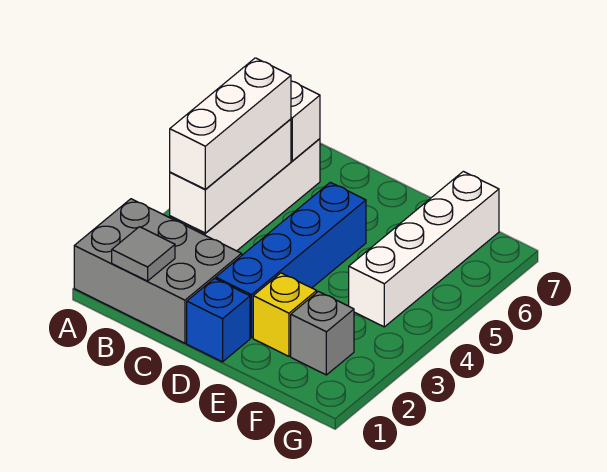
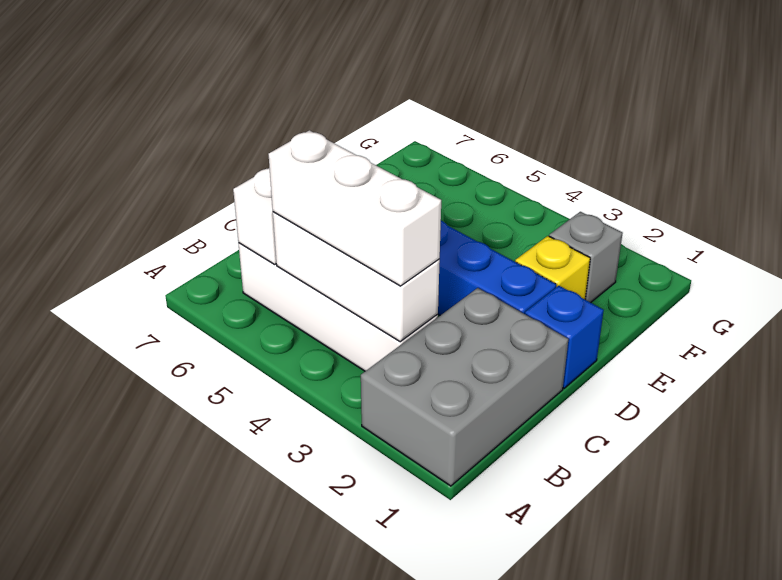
grey 1x1 tile [112,227,175,281] -> none
white 1x4 brick [349,171,499,327] -> none

